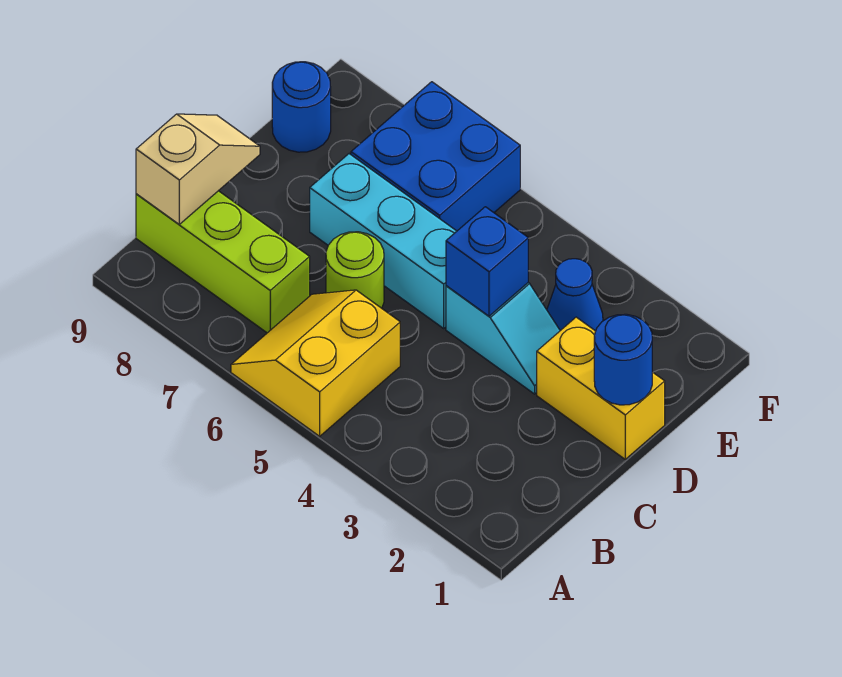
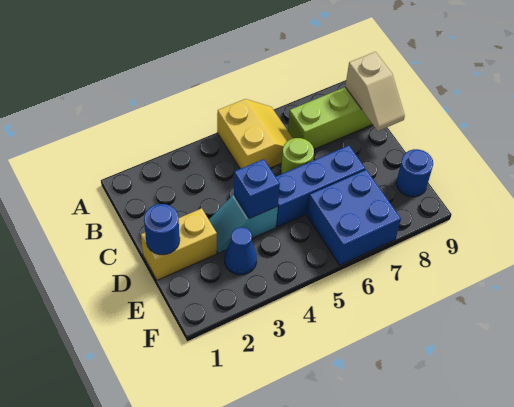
cyan 1x3 brick [310,154,457,328] -> blue 1x3 brick [276,145,365,227]

